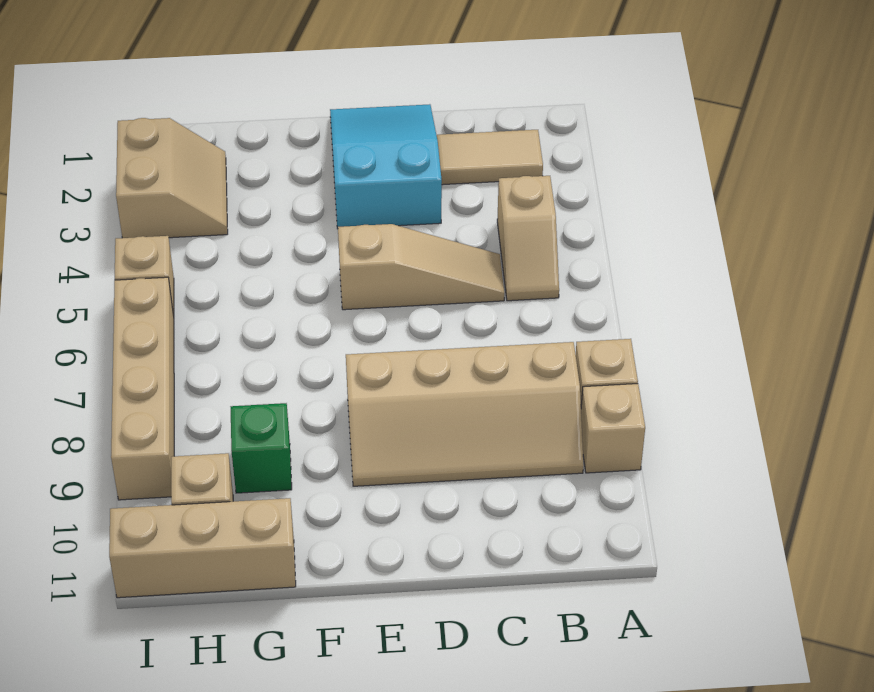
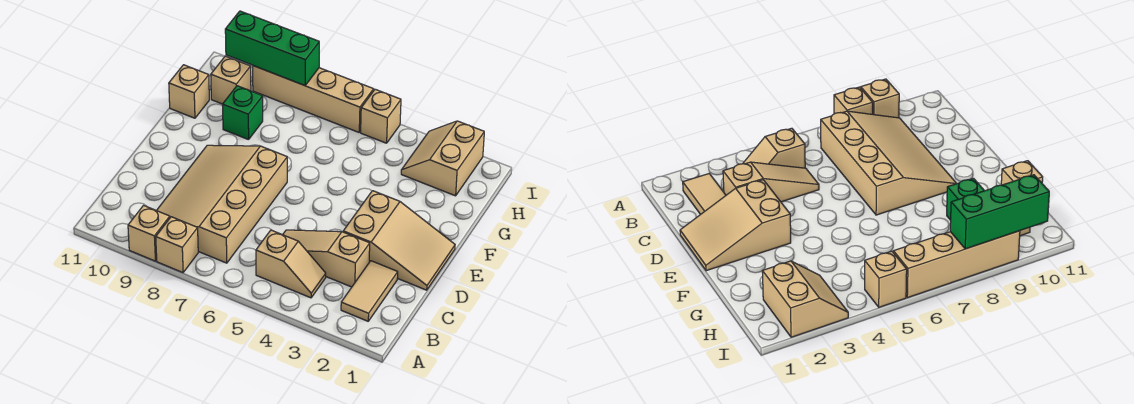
tan 1x2 slope [497,176,559,301] -> tan 1x2 slope turned to [256,230,326,298]
tan 2x4 slope [346,342,584,486] -> tan 3x4 slope [156,145,287,263]
tan 1x3 slope [338,224,504,310] -> tan 1x3 slope turned to [283,230,370,287]
cyan 2x3 slope [330,104,442,229] -> tan 2x3 slope [343,191,455,290]
tan 1x3 brick [109,498,296,598] -> tan 1x1 brick [169,65,209,118]
tan 2x2 slope [116,118,228,238] -> tan 2x2 slope turned to [401,121,484,196]
none -> green 1x3 brick [225,11,319,86]

